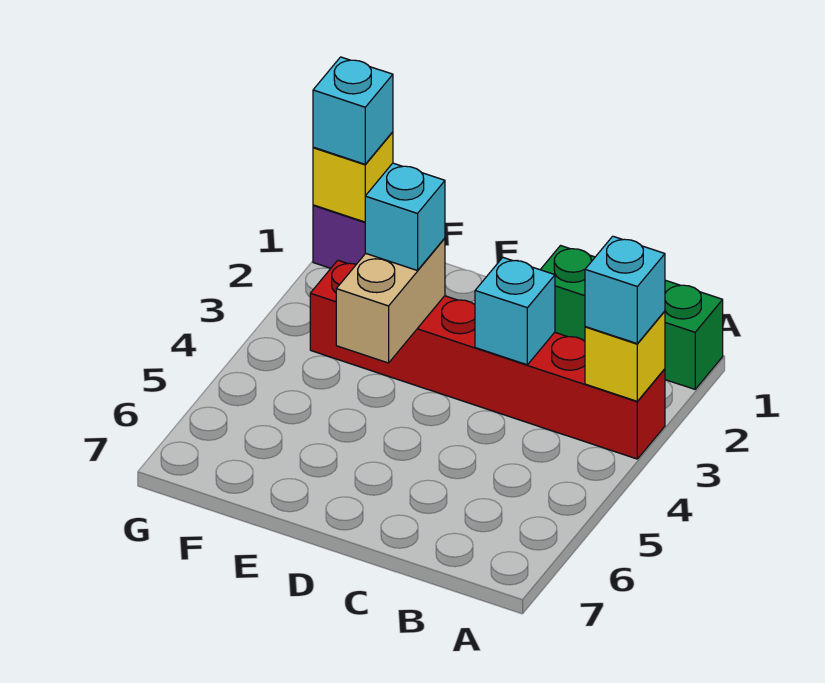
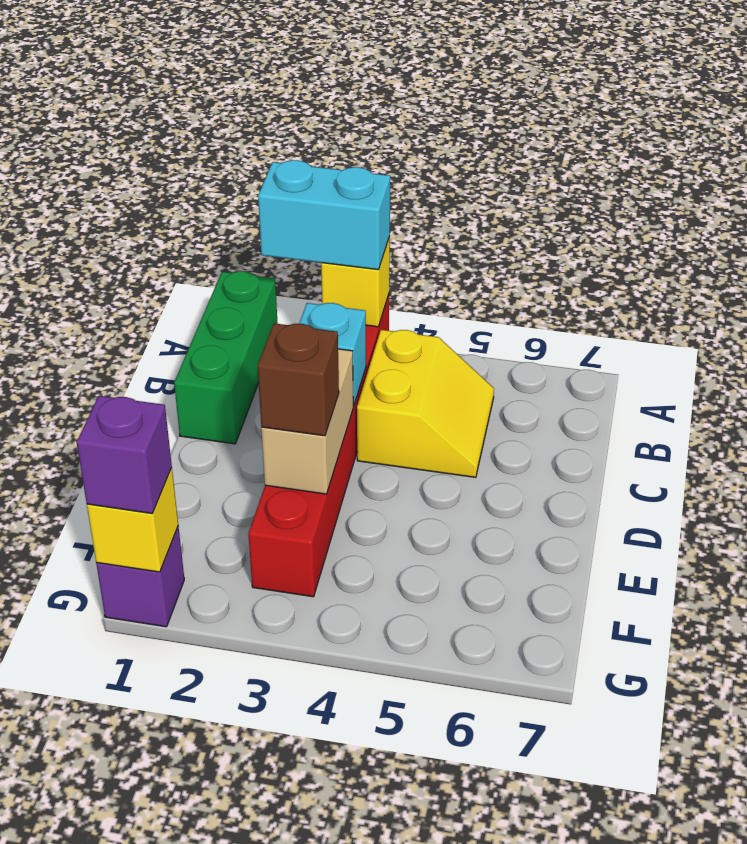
cyan 1x1 brick [585,236,665,343] -> cyan 1x2 brick [258,160,390,270]
none -> yellow 2x2 slope [357,330,494,477]
tan 1x2 brick [336,238,445,363] -> tan 1x2 brick turned to [261,349,353,494]
cyan 1x1 brick [365,163,445,271] -> brown 1x1 brick [258,323,339,436]
cyan 1x1 brick [313,57,393,164] -> purple 1x1 brick [77,396,172,514]

